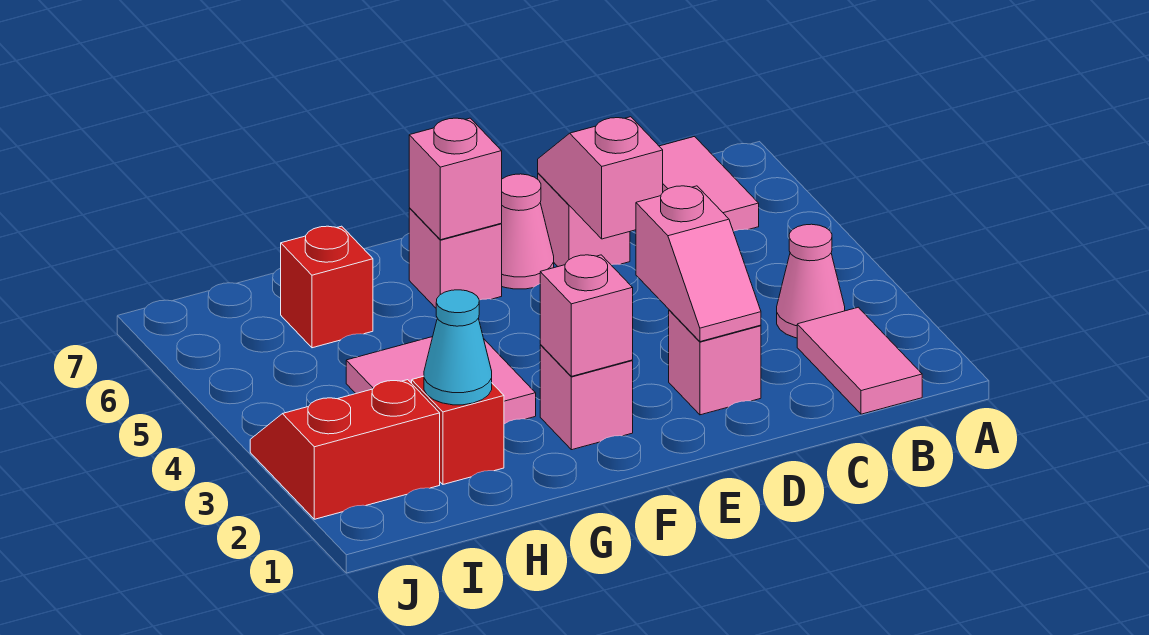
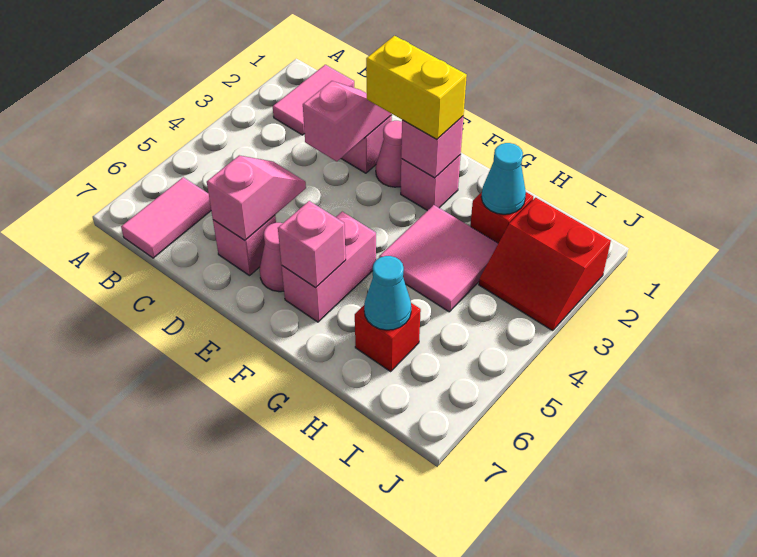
pink 1x1 cone [777,224,845,338] -> pink 1x1 cone moved to [376,121,402,187]
pink 1x2 slope [538,117,663,239] -> pink 1x2 slope turned to [207,156,306,240]
none -> yellow 1x2 brick [366,36,467,139]
pink 1x1 brick [409,208,502,308] -> pink 1x2 brick [282,212,376,322]
none -> cyan 1x1 cone [364,256,411,330]

